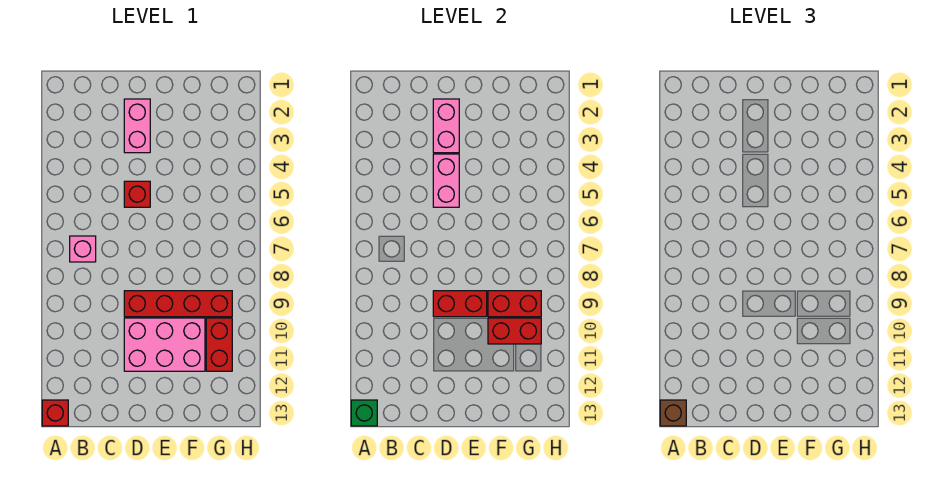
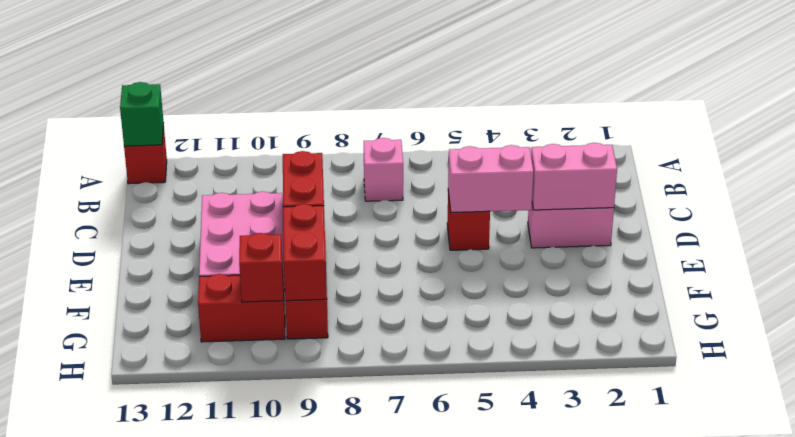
brown 1x1 brick [660,400,686,426] -> none
red 1x2 brick [488,318,541,344] -> red 1x1 brick [239,233,283,302]

